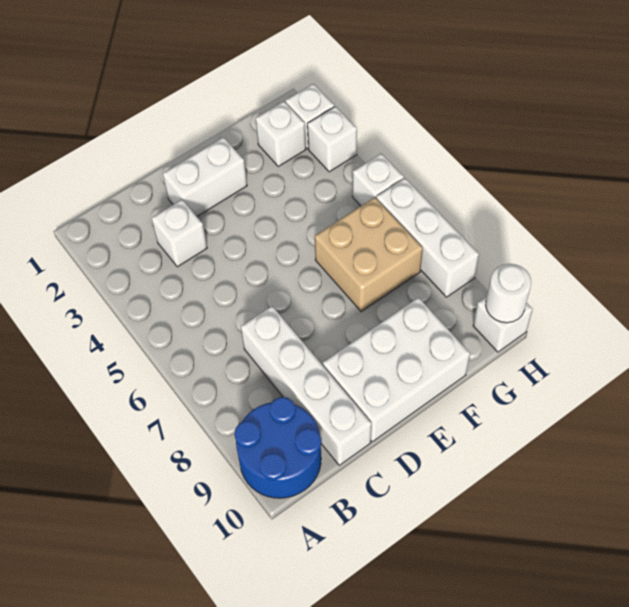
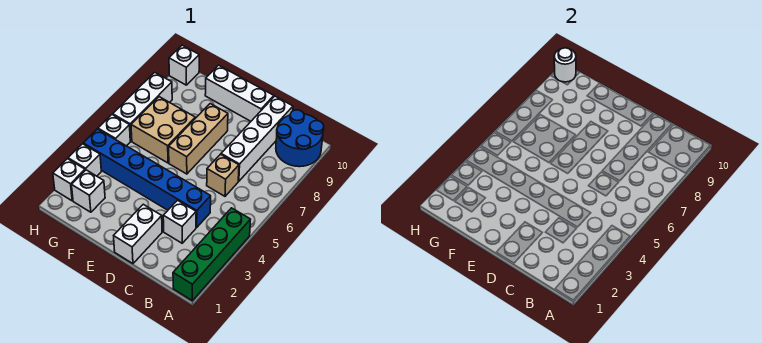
none -> green 1x4 brick [173,208,251,301]
none -> blue 1x6 brick [83,129,211,227]
none -> tan 1x1 brick [207,154,239,196]
white 1x2 brick [163,137,247,216] -> white 1x2 brick turned to [114,204,162,264]
white 2x3 brick [323,298,470,442] -> white 1x3 brick [205,65,274,121]
none -> tan 1x3 brick [169,104,228,174]

